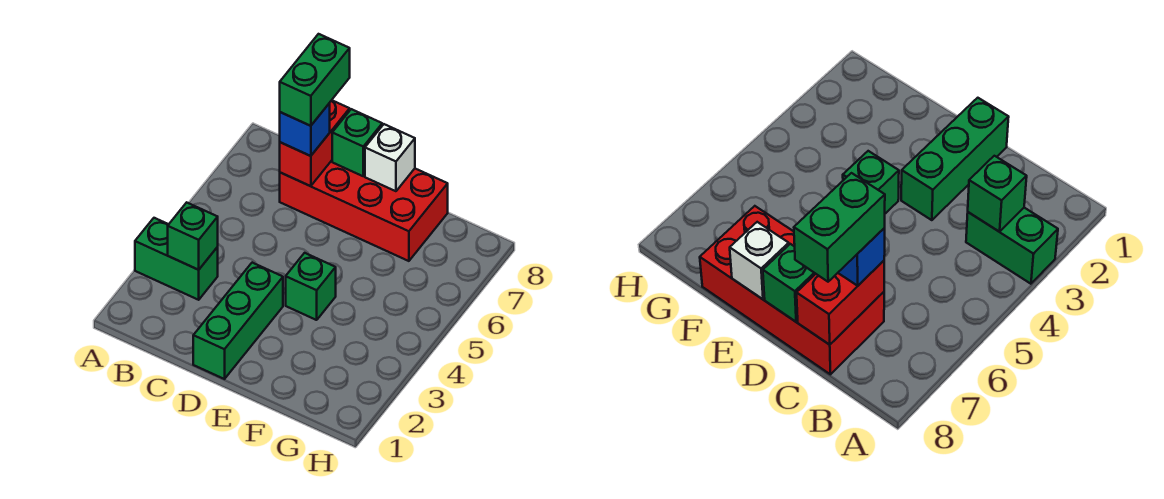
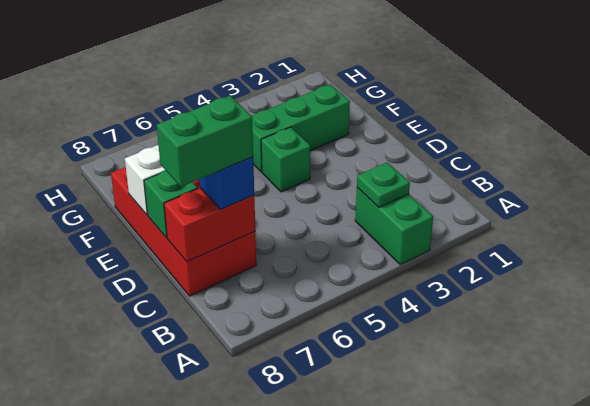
green 1x1 brick [168,202,218,270] -> green 1x1 plate [357,162,410,207]
green 1x3 brick [193,263,283,379] -> green 1x3 brick moved to [252,84,350,172]

